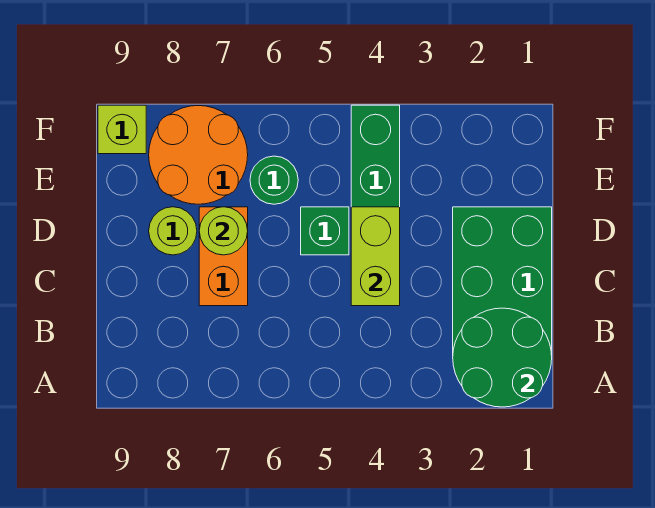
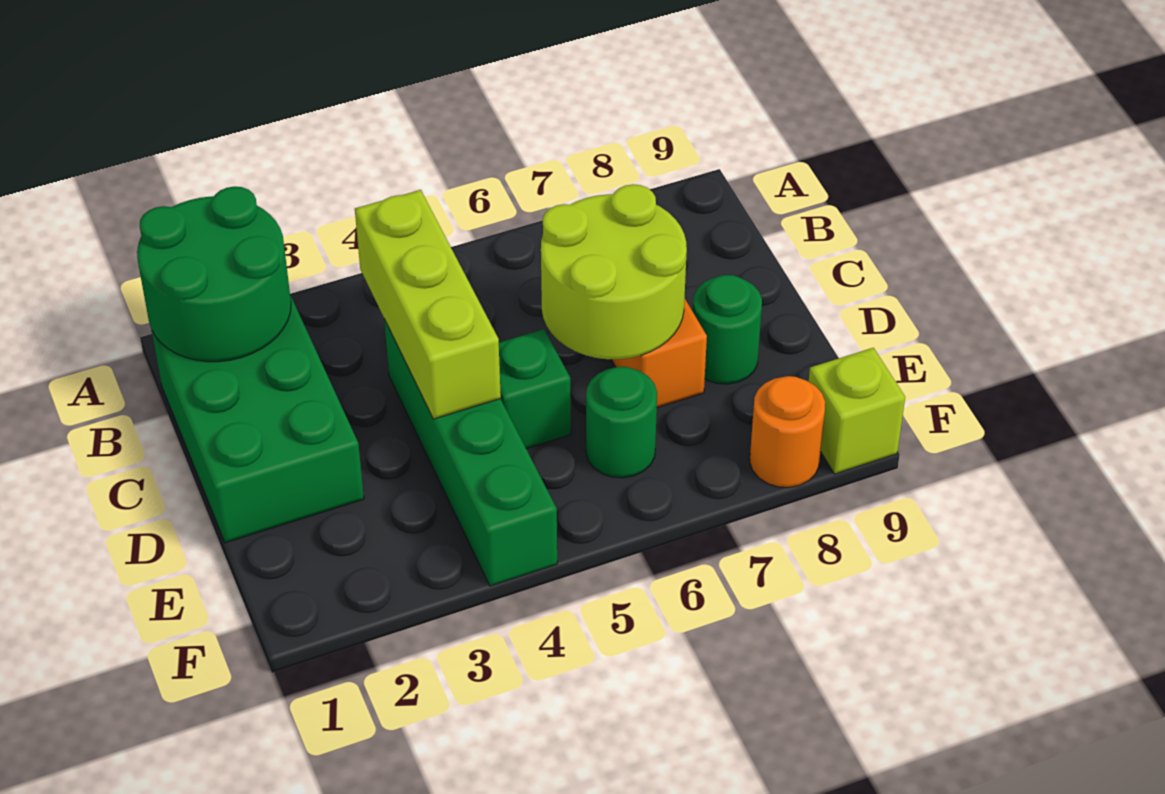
lime 1x2 brick [351,207,400,306] -> lime 1x3 brick [355,190,501,419]
lime 1x1 round brick [199,207,248,255] -> lime 2x2 round brick [541,184,687,359]
lime 1x1 round brick [149,207,197,255] -> green 1x1 round brick [693,275,762,384]
orange 2x2 round brick [149,106,248,204] -> orange 1x1 round brick [750,376,825,488]

